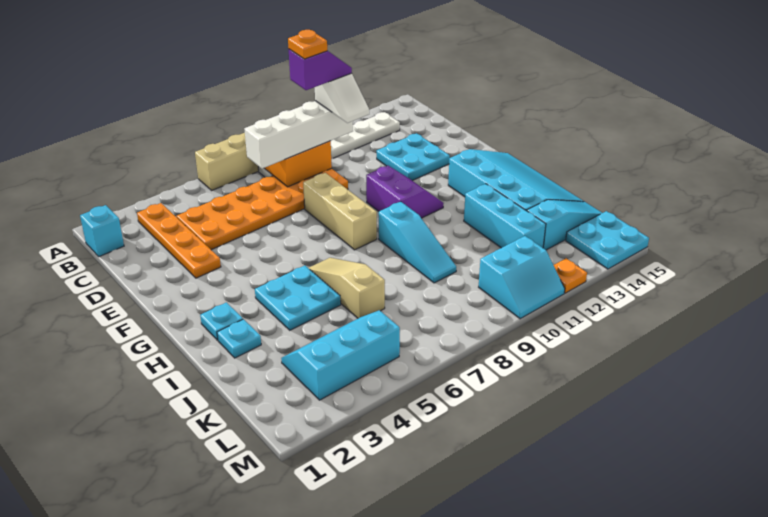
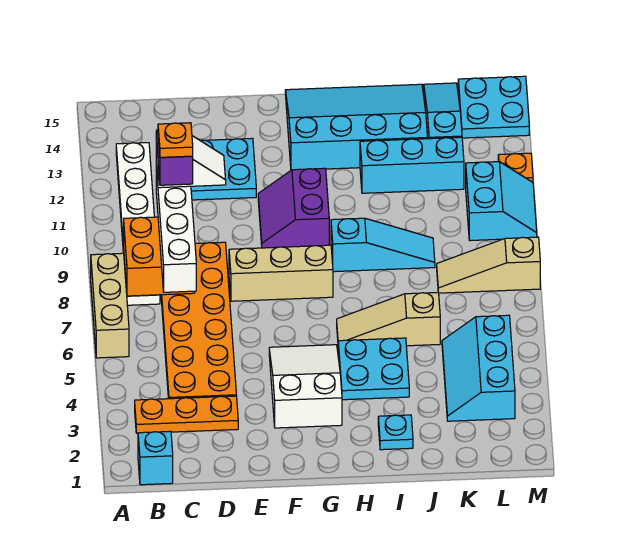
orange 1x4 plate [137,203,221,278] -> orange 1x3 plate [135,396,238,433]
none -> white 2x3 slope [269,345,342,428]
purple 2x2 slope [366,166,444,218] -> purple 2x2 slope turned to [258,168,329,248]
cyan 1x1 plate [200,302,243,340] -> none
none -> tan 1x3 slope [437,237,540,293]

